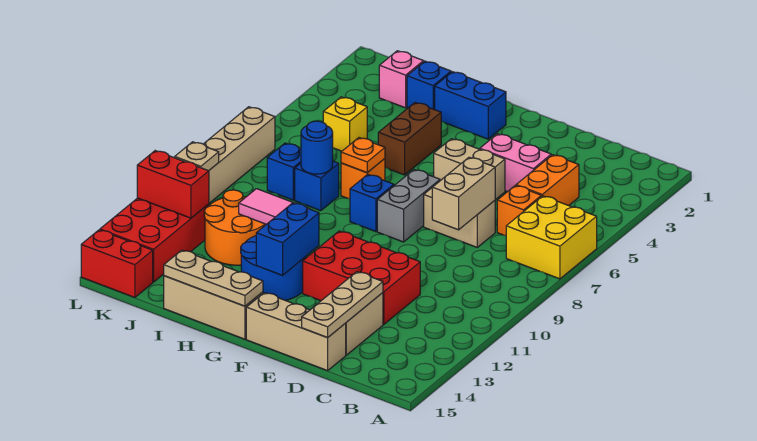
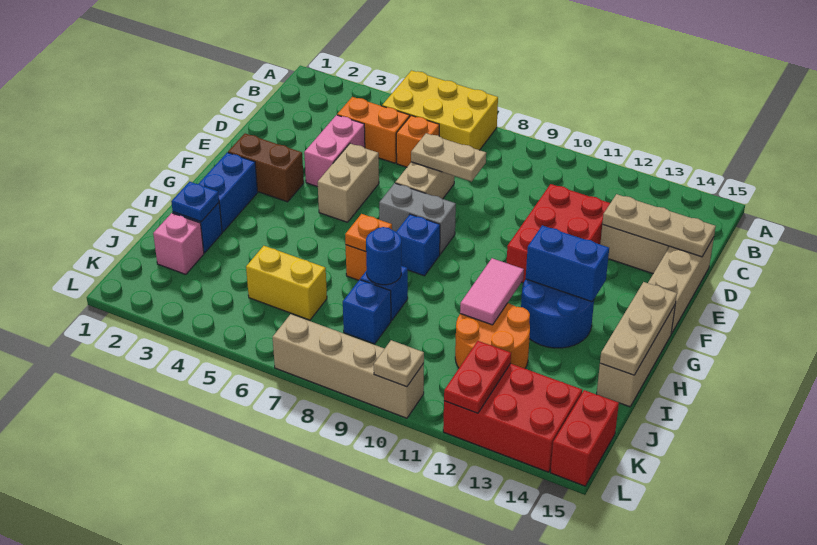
yellow 2x2 brick [506,196,597,279] -> yellow 2x3 brick [382,70,498,150]
tan 1x2 brick [432,157,495,230] -> tan 1x2 plate [411,133,486,181]
brown 1x2 brick [378,103,441,175] -> brown 1x2 brick moved to [228,133,304,202]
none -> blue 1x1 plate [171,182,219,222]
yellow 1x1 brick [323,97,367,151] -> yellow 1x2 brick [246,246,327,320]
red 1x2 brick [137,151,209,218] -> red 1x2 plate [444,341,511,413]

